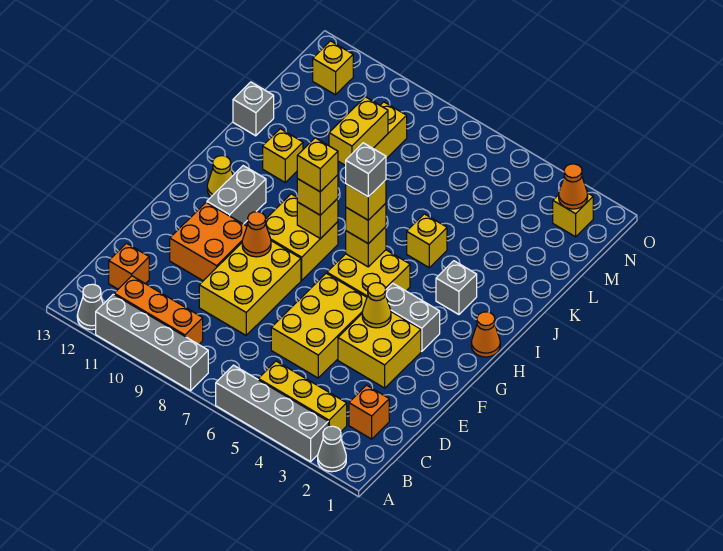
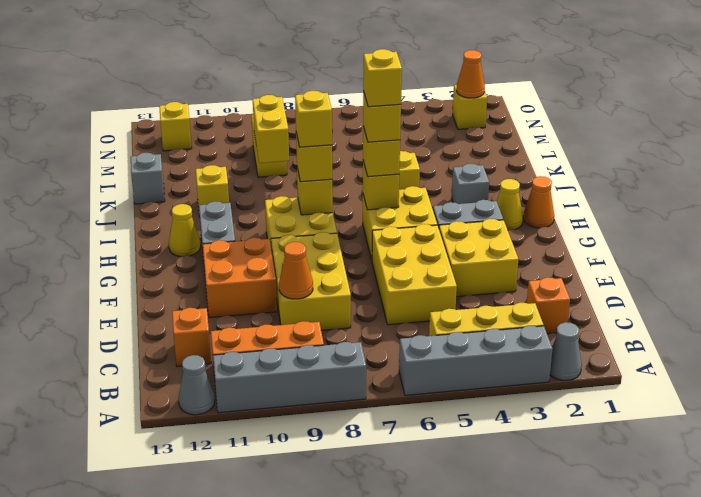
yellow 1x1 cone [362,283,391,328] -> yellow 1x1 cone moved to [497,179,523,230]
orange 1x1 cone [242,212,271,257] -> orange 1x1 cone moved to [279,242,313,299]
grey 1x1 brick [346,143,386,197] -> yellow 1x1 brick [363,49,402,107]

